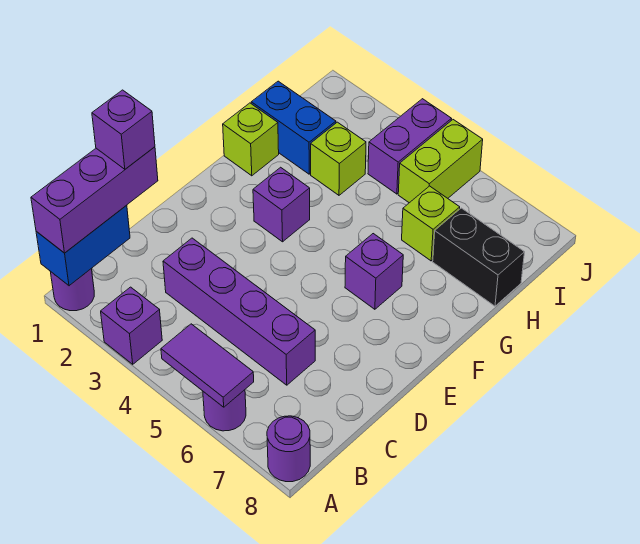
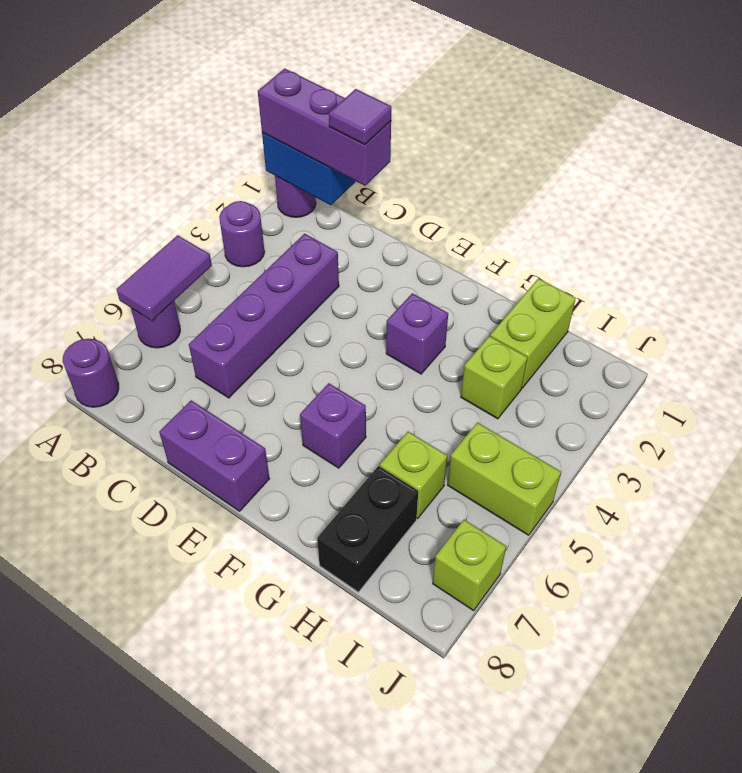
purple 1x1 brick [101,287,162,364] -> purple 1x1 round brick [219,201,265,267]
purple 1x1 brick [92,90,155,169] -> purple 1x1 tile [329,89,391,145]
lime 1x1 brick [223,103,279,176] -> lime 1x1 brick moved to [433,520,506,611]
blue 1x2 brick [251,81,336,174] -> lime 1x2 brick [490,278,576,388]
purple 1x2 brick [368,99,451,194] -> purple 1x2 brick moved to [159,400,269,511]

